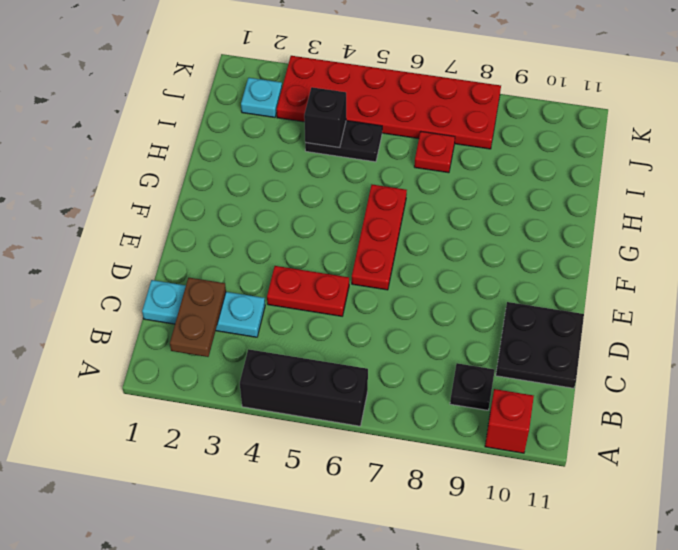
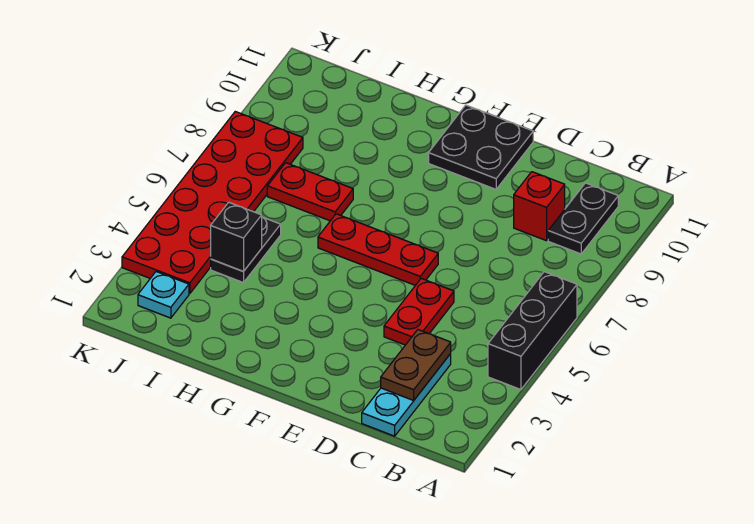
red 1x1 brick [485,389,534,453] -> red 1x1 brick moved to [514,172,565,241]
brown 1x2 plate [170,278,226,357] -> brown 1x2 plate turned to [381,330,451,400]
black 1x1 plate [450,363,495,410] -> black 1x2 plate [548,183,618,254]
black 2x2 plate [496,302,584,388] -> black 2x2 plate moved to [429,105,533,189]
red 1x1 plate [414,132,455,173] -> red 1x2 plate [267,163,353,221]

